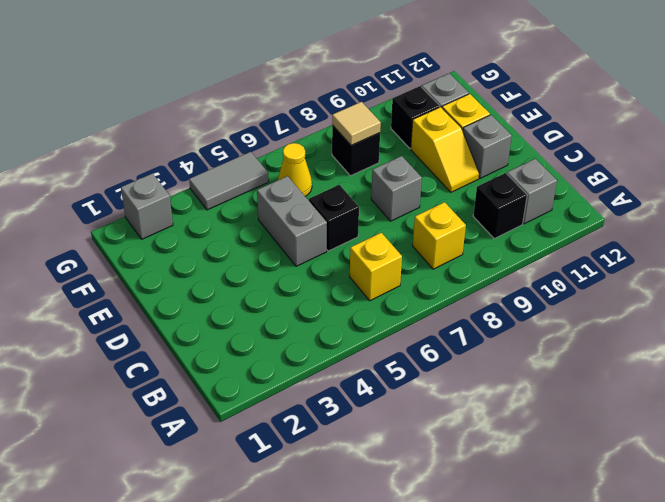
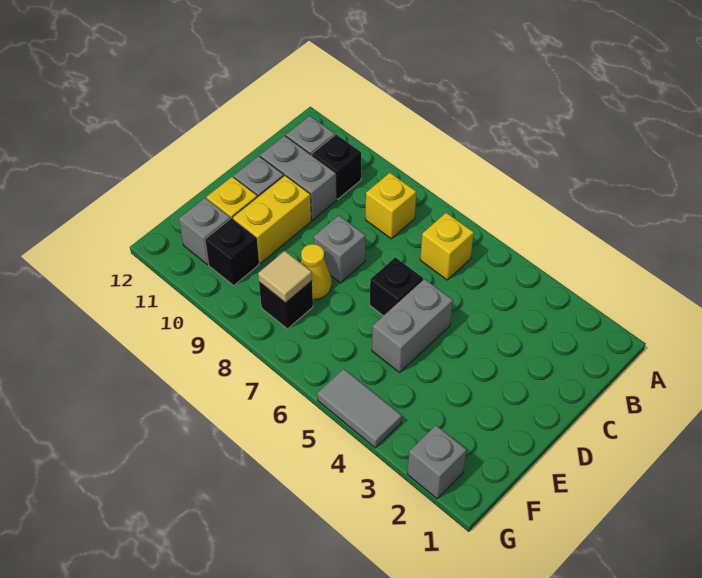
none -> grey 1x2 brick [260,136,337,220]
yellow 1x2 slope [411,107,479,192] -> yellow 1x2 brick [233,175,311,263]
yellow 1x1 cone [278,143,312,196] -> yellow 1x1 cone moved to [301,244,332,299]

